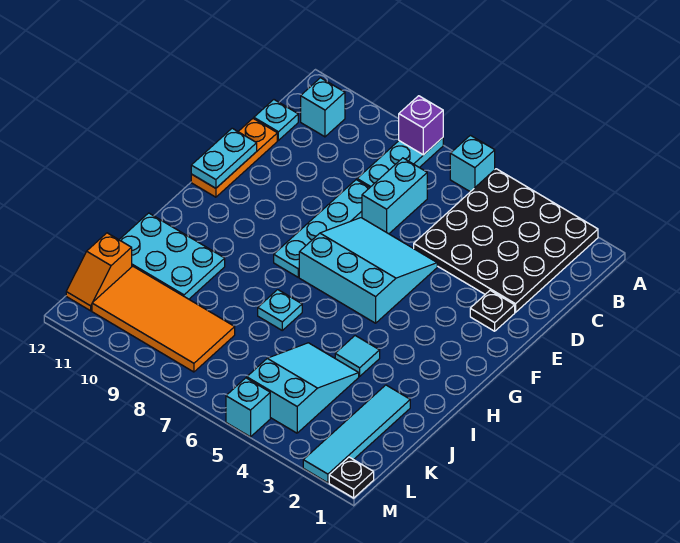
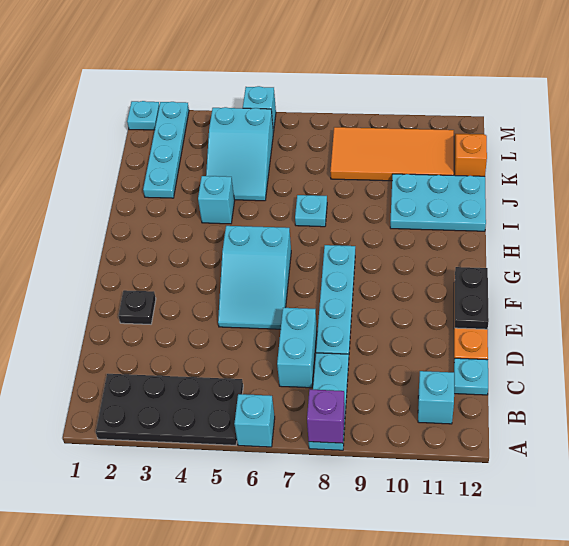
black 4x4 plate [414,169,598,312] -> black 2x4 plate [96,374,243,445]
cyan 3x3 slope [299,218,437,323] -> cyan 2x3 slope [218,226,291,329]
cyan 1x2 plate [191,128,257,188] -> black 1x2 plate [455,267,489,329]
cyan 1x1 tile [335,336,380,376] -> cyan 1x1 brick [198,176,235,224]
cyan 1x4 tile [303,385,410,483] -> cyan 1x4 plate [143,102,189,198]
black 1x1 plate [329,457,374,498] -> cyan 1x1 plate [127,101,160,130]

